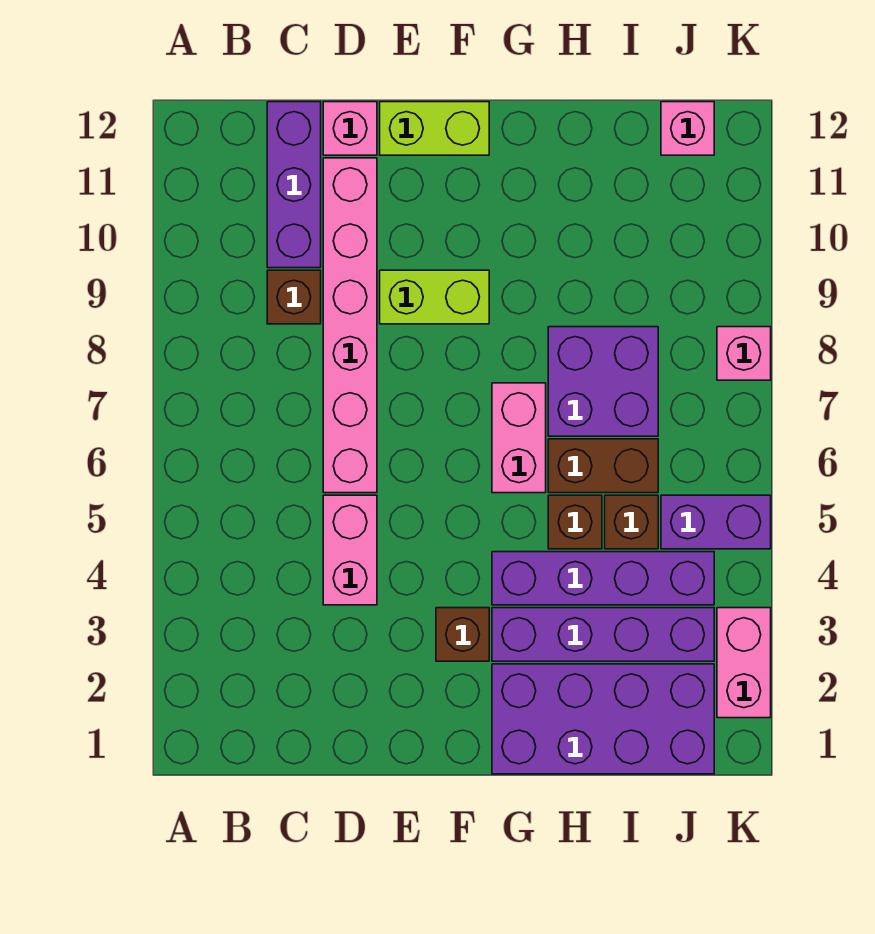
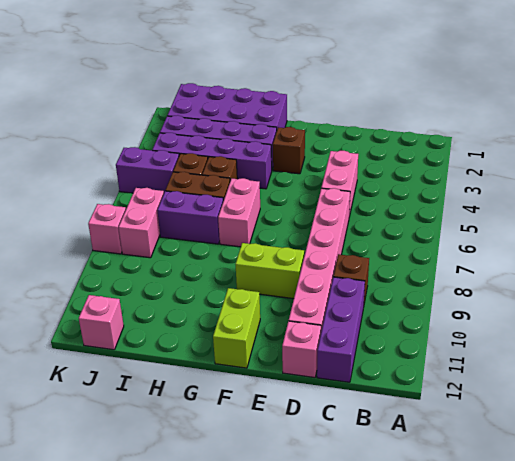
lime 1x2 brick [380,102,489,155] -> lime 1x2 brick turned to [213,288,260,368]
purple 2x2 brick [548,327,658,436] -> purple 1x2 brick [157,191,223,244]
pink 1x2 brick [717,608,771,718] -> pink 1x2 brick moved to [119,188,164,258]

